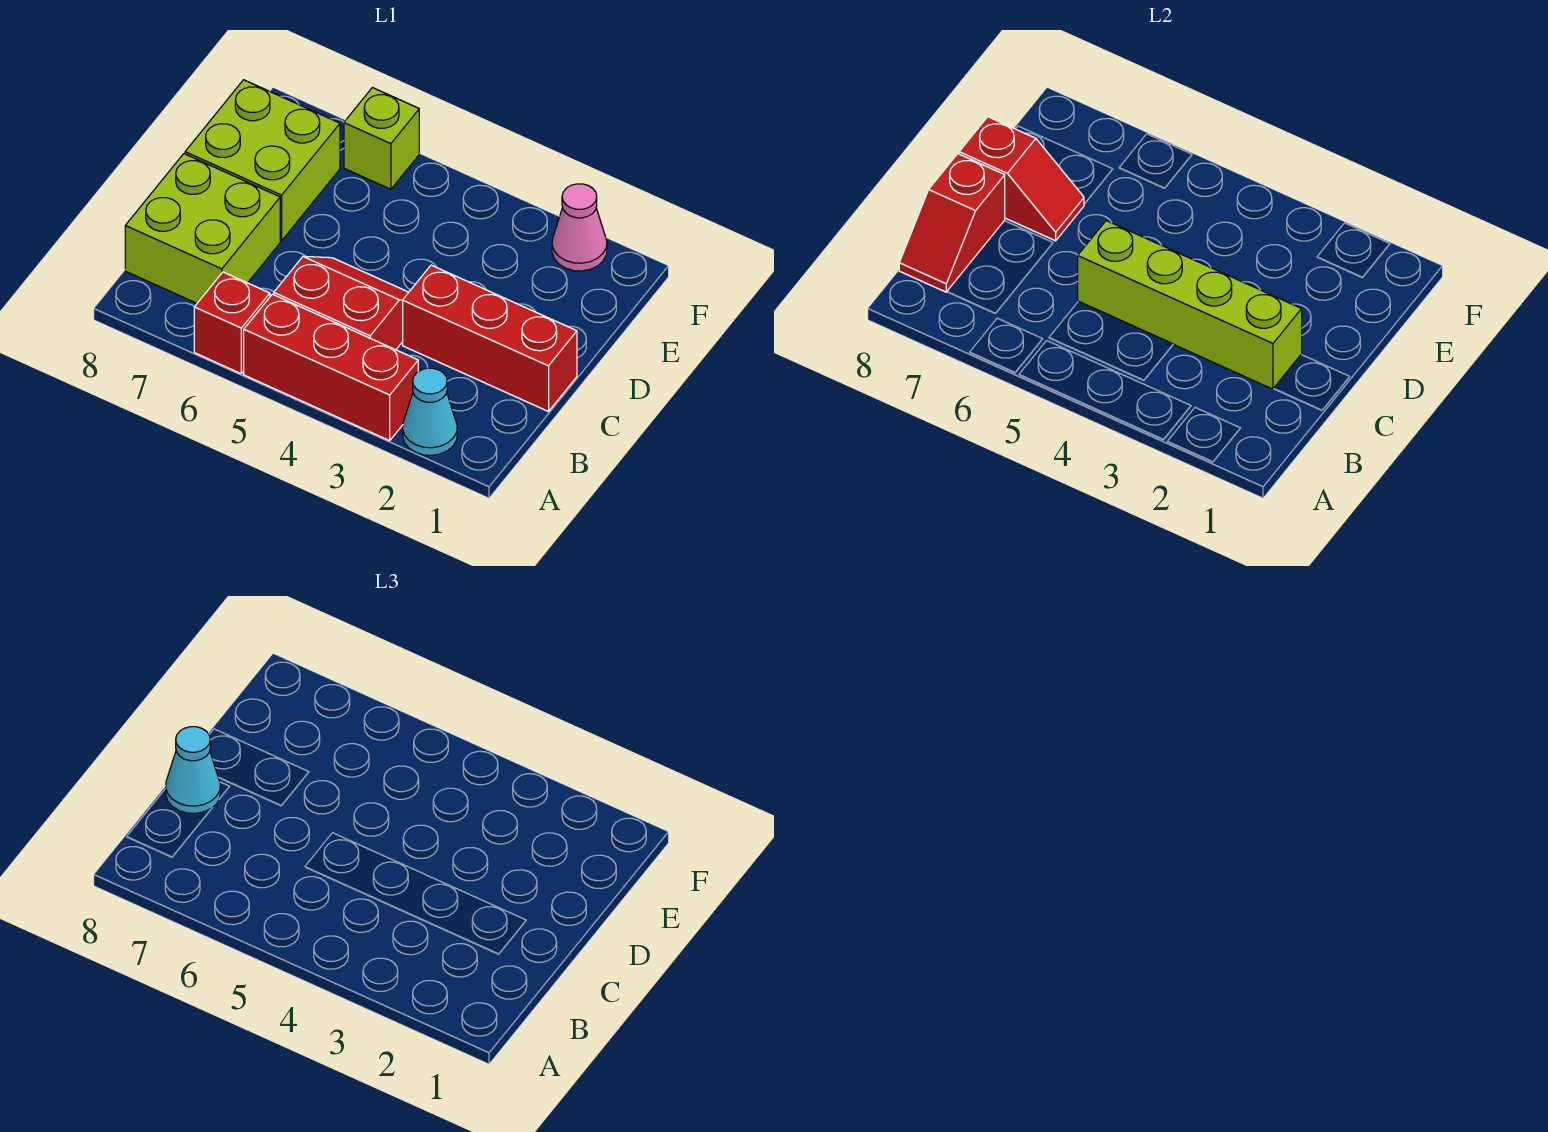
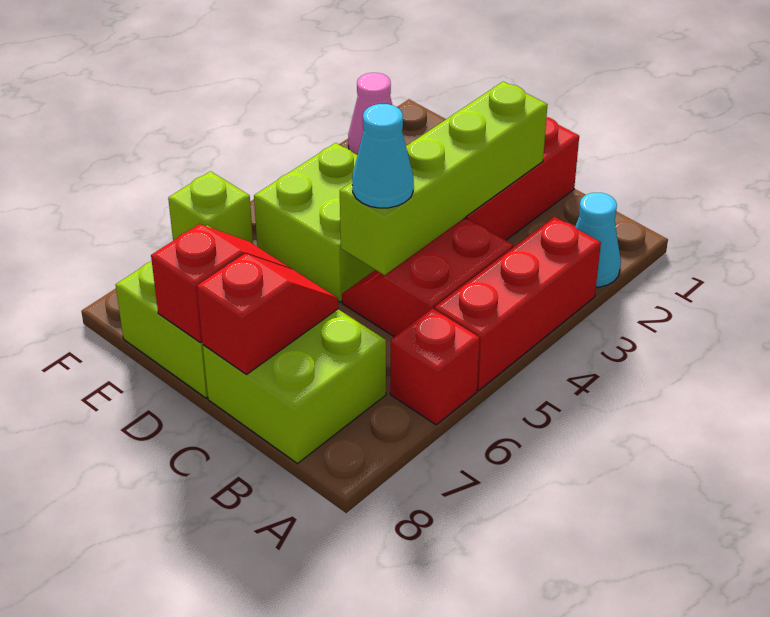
red 1x2 slope [899,154,1005,292] -> red 1x2 slope turned to [197,254,338,374]
cyan 1x1 cone [166,727,220,813] -> cyan 1x1 cone moved to [352,104,414,208]
none -> lime 2x2 brick [254,143,375,302]

